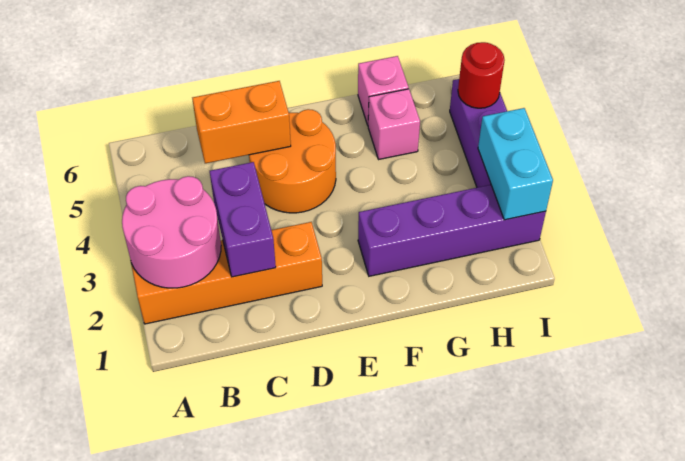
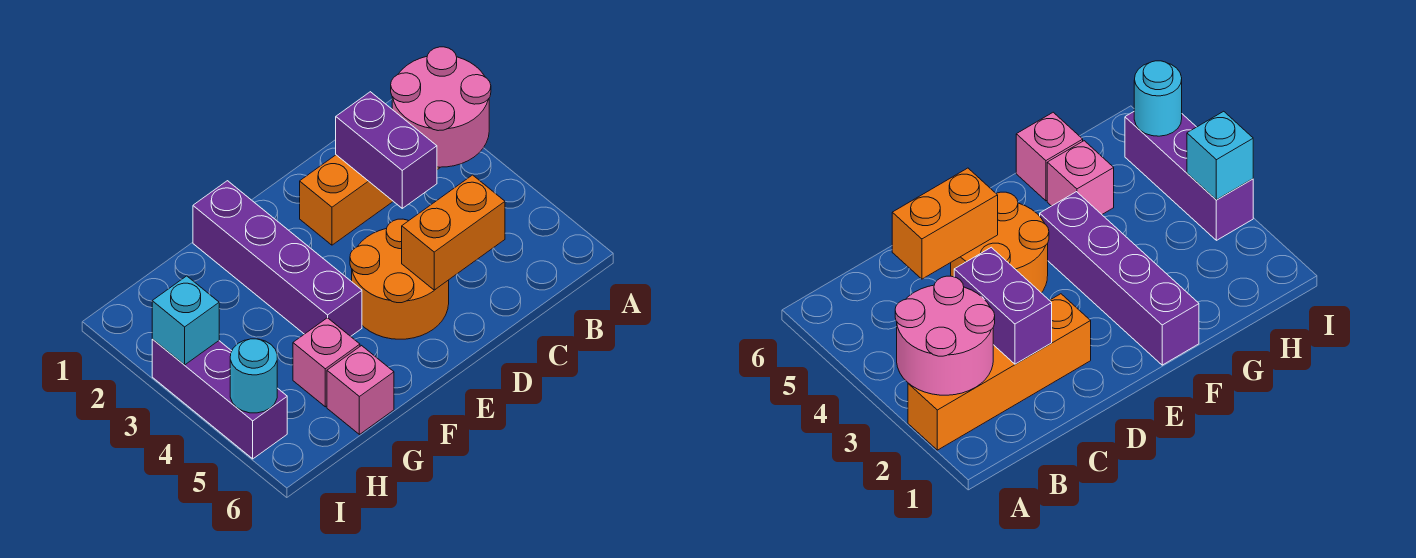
purple 1x4 brick [358,185,546,276] -> purple 1x4 brick turned to [193,181,362,336]
cyan 1x2 brick [478,108,553,220] -> cyan 1x1 brick [152,276,219,365]
red 1x1 round brick [458,42,505,108] -> cyan 1x1 round brick [230,339,277,413]

